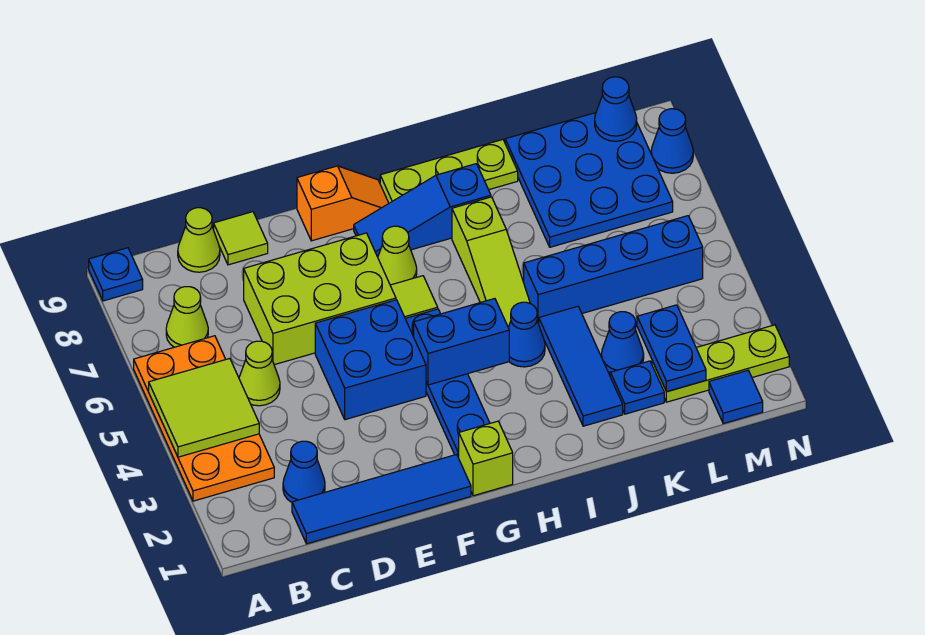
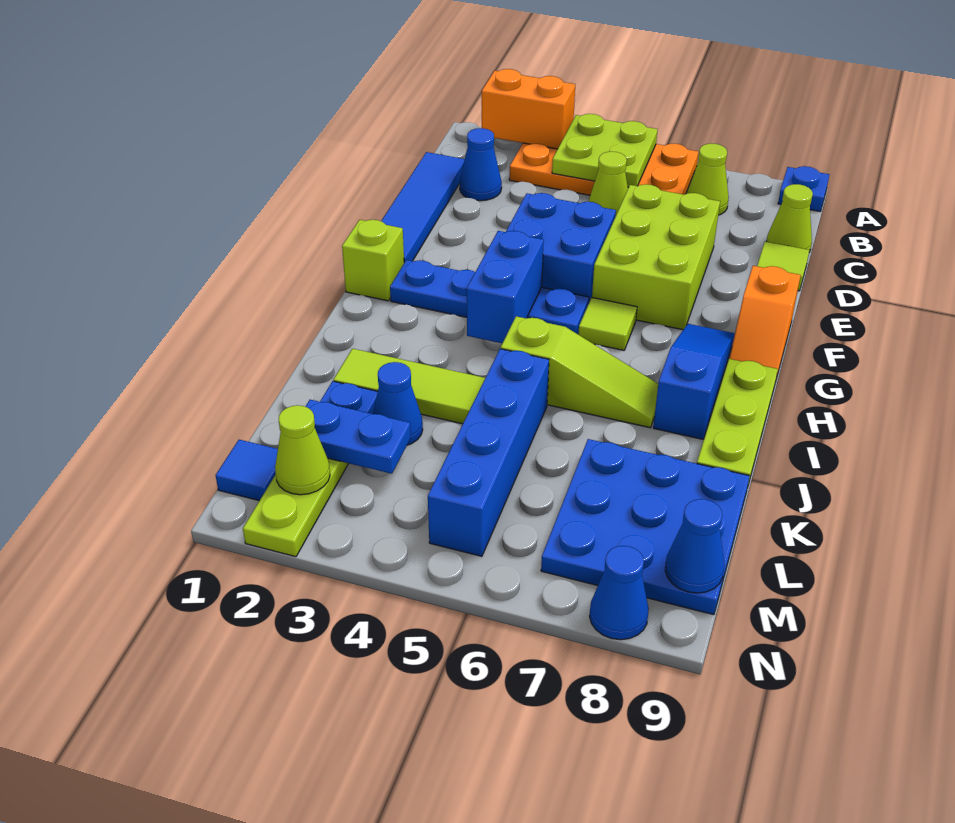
none -> orange 1x2 brick [482,69,575,149]
lime 2x2 tile [149,359,259,457] -> lime 2x2 plate [552,114,658,187]
lime 1x1 cone [378,226,417,285] -> lime 1x1 cone moved to [275,405,330,495]
blue 1x1 cone [508,302,545,367] -> none
lime 1x3 slope [452,197,530,327] -> lime 1x3 slope turned to [501,316,658,428]
blue 1x3 tile [539,306,623,426] -> lime 1x3 tile [333,349,485,424]

